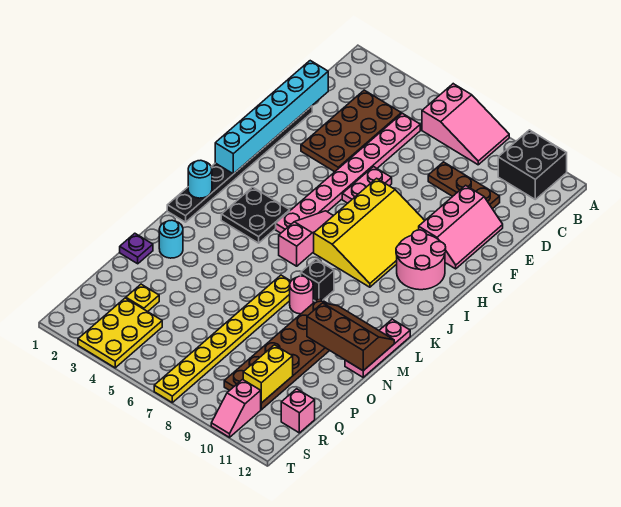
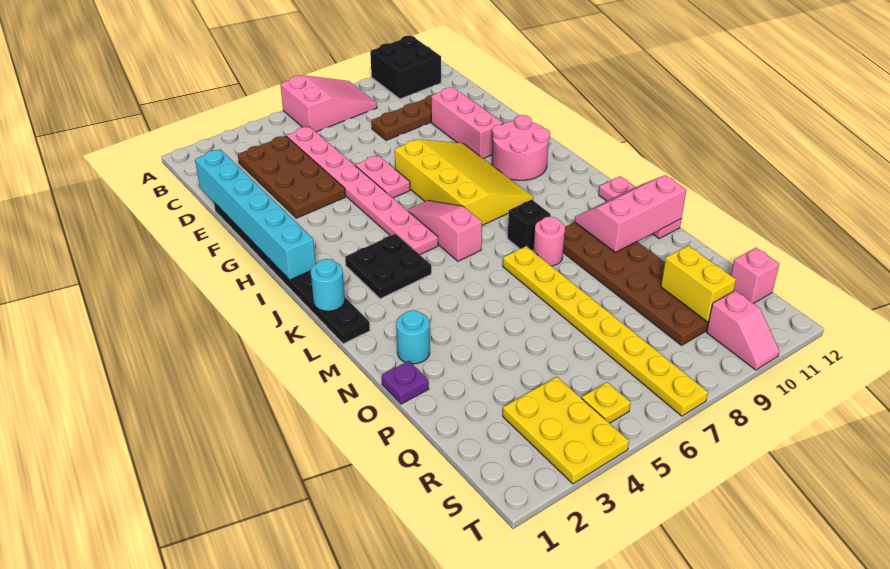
brown 2x3 slope [307,303,394,371] -> pink 2x3 slope [575,175,686,252]
yellow 1x1 plate [126,284,159,312] -> yellow 1x1 plate moved to [582,382,631,423]

